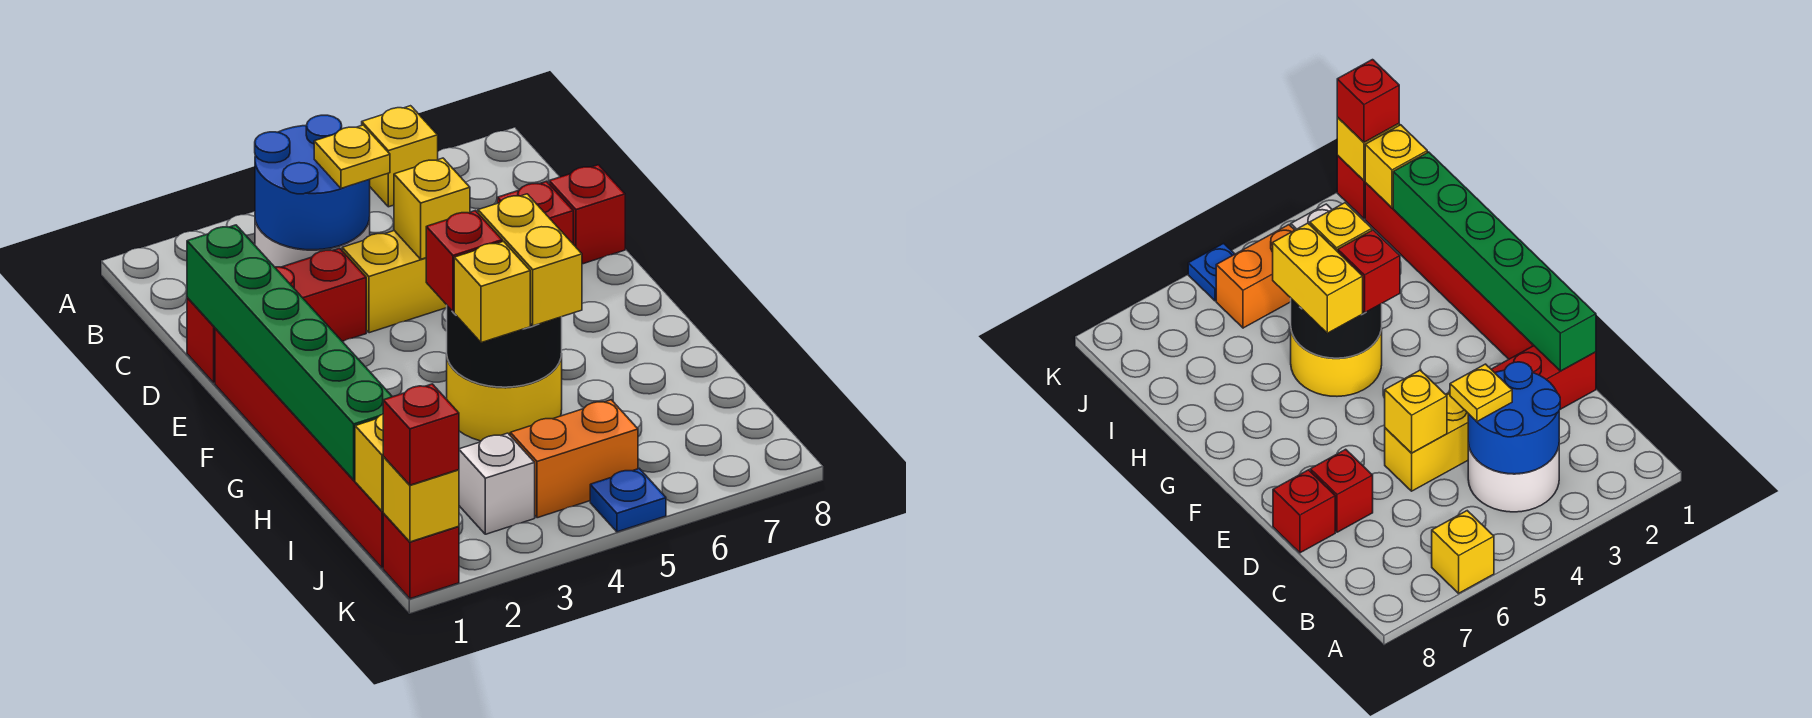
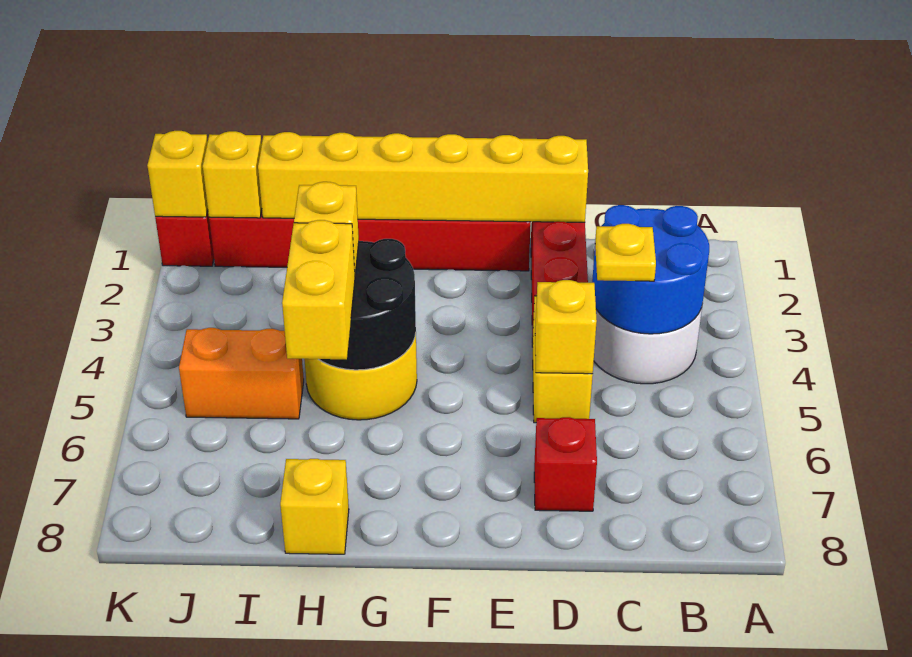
yellow 1x1 brick [362,106,438,207] -> yellow 1x1 brick moved to [280,459,349,554]
green 1x6 brick [187,225,392,480] -> yellow 1x6 brick [258,132,588,222]
red 1x1 brick [549,165,625,264] -> none
red 1x1 brick [426,211,502,312] -> none
yellow 1x2 brick [478,194,582,326] -> yellow 1x2 brick turned to [282,220,355,359]
white 1x1 brick [459,433,535,534] -> none
orange 1x2 brick [510,400,638,518] -> orange 1x2 brick turned to [179,328,304,419]
red 1x1 brick [383,384,459,485] -> none
blue 1x1 plate [590,468,666,532] -> none

